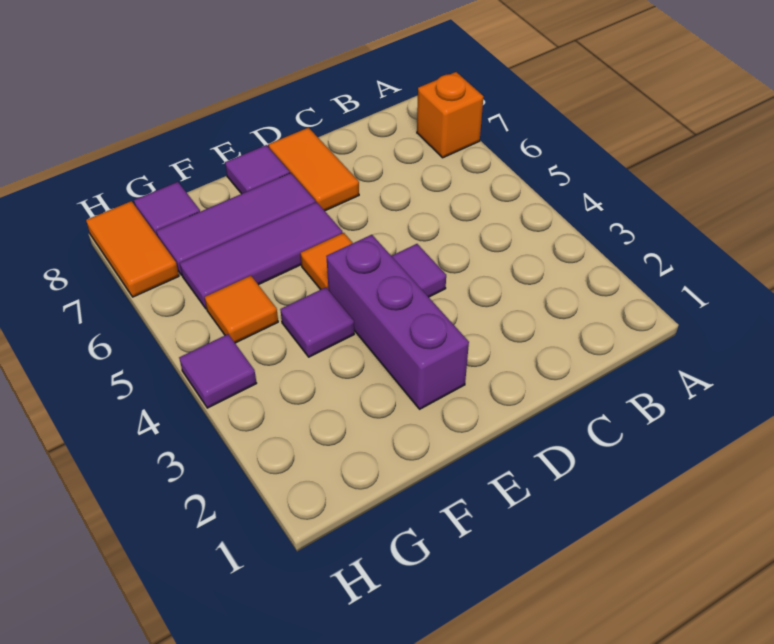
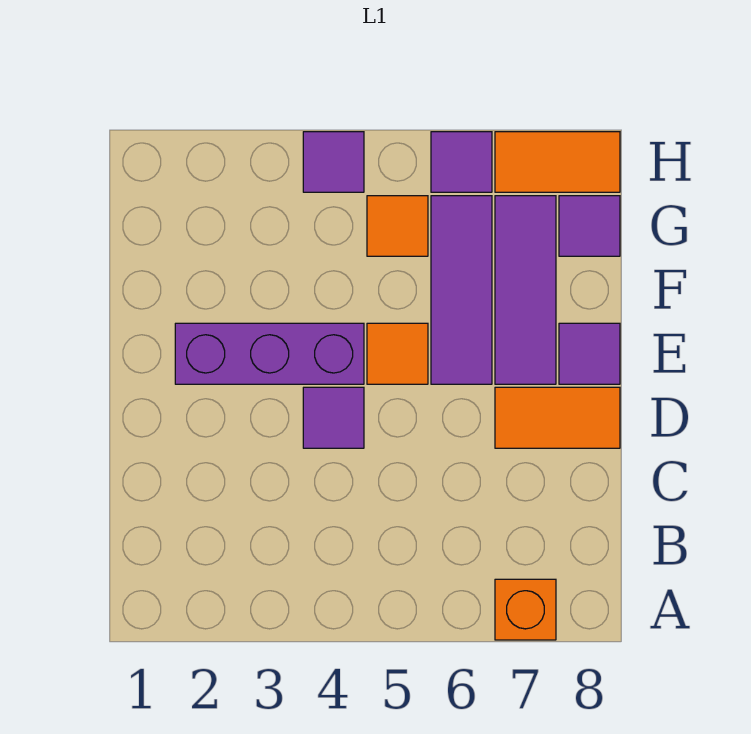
purple 1x1 tile [280,287,354,357] -> purple 1x1 tile moved to [431,132,492,192]

